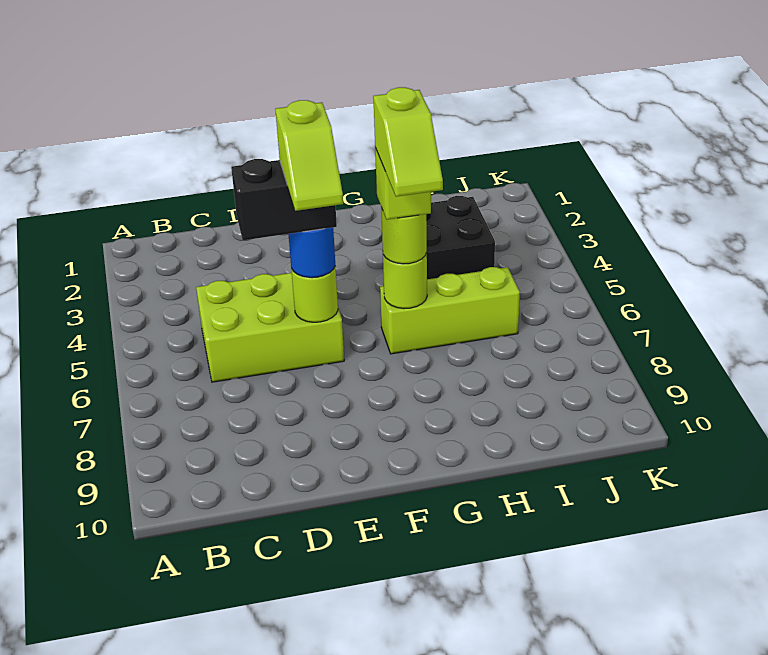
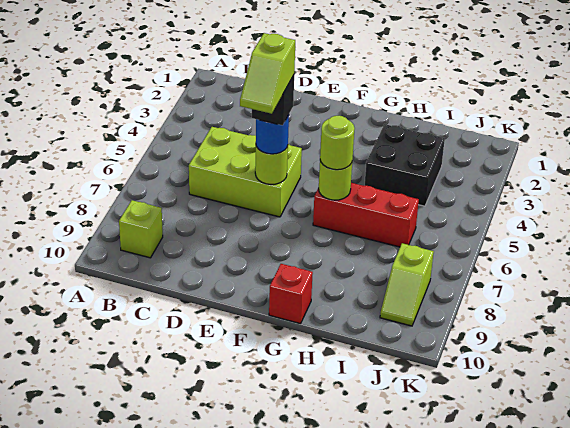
black 1x2 brick [231,159,337,240] -> black 1x1 brick [252,75,294,125]
lime 1x3 brick [380,267,520,354] -> red 1x3 brick [313,183,419,247]
lime 1x1 brick [375,148,431,220] -> lime 1x1 brick moved to [119,200,163,258]
lime 1x2 slope [373,87,443,197] -> lime 1x2 slope moved to [380,243,434,326]
none -> red 1x1 brick [269,264,313,324]

